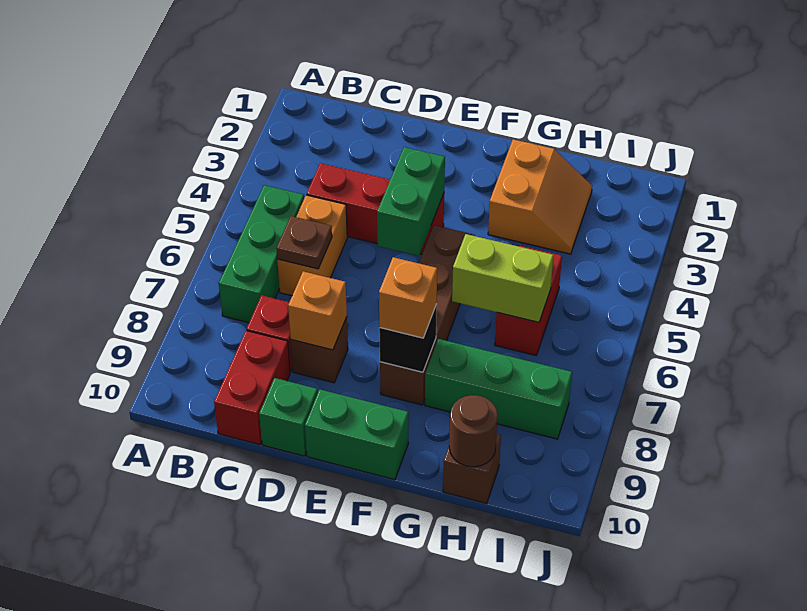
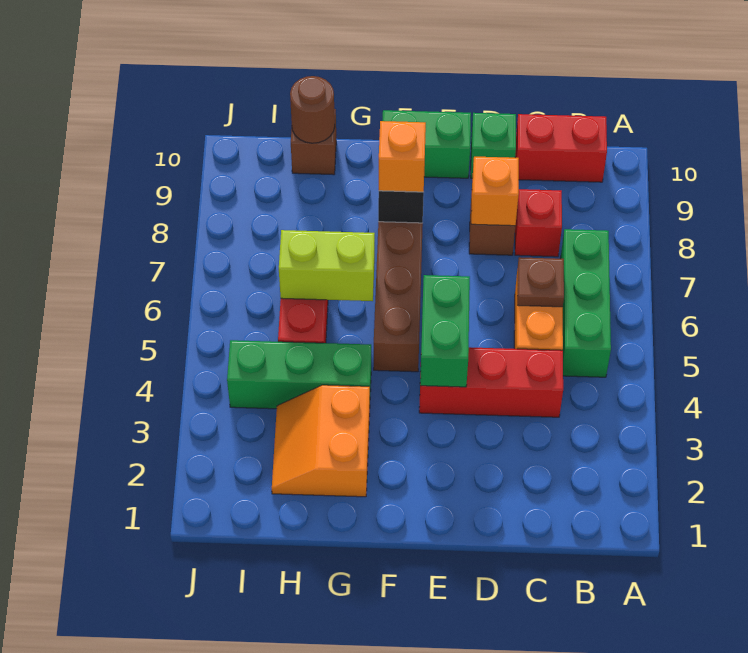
red 1x2 brick [214,331,290,445] -> red 1x2 brick turned to [515,114,607,182]
green 1x3 brick [425,339,572,439] -> green 1x3 brick moved to [227,340,371,409]

